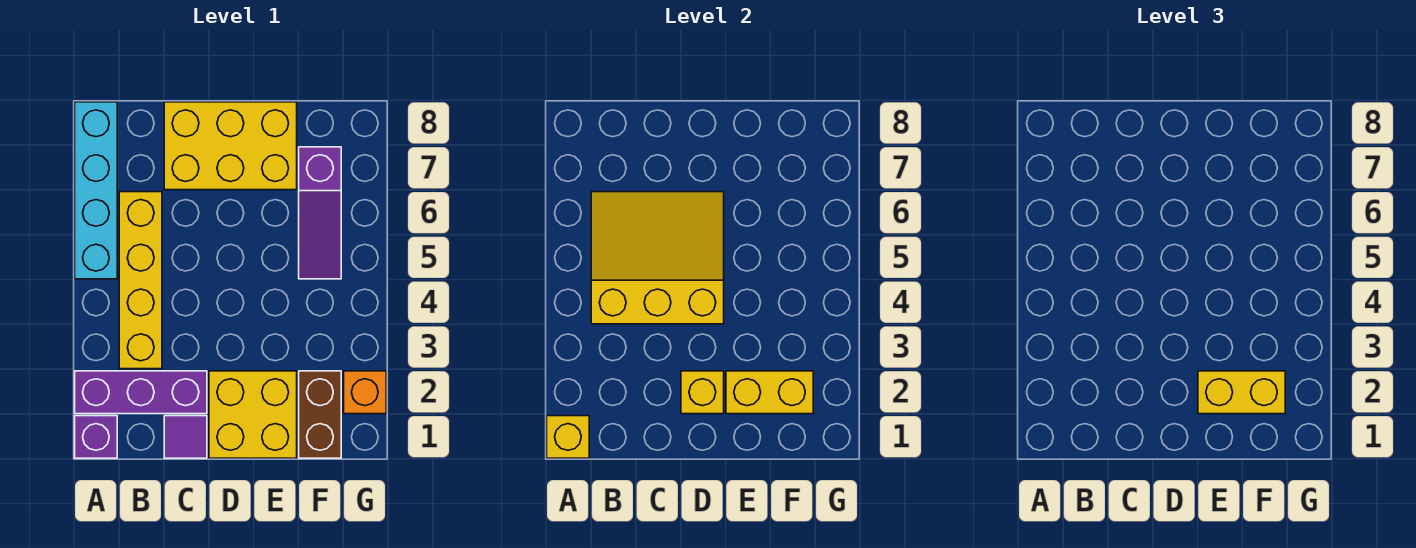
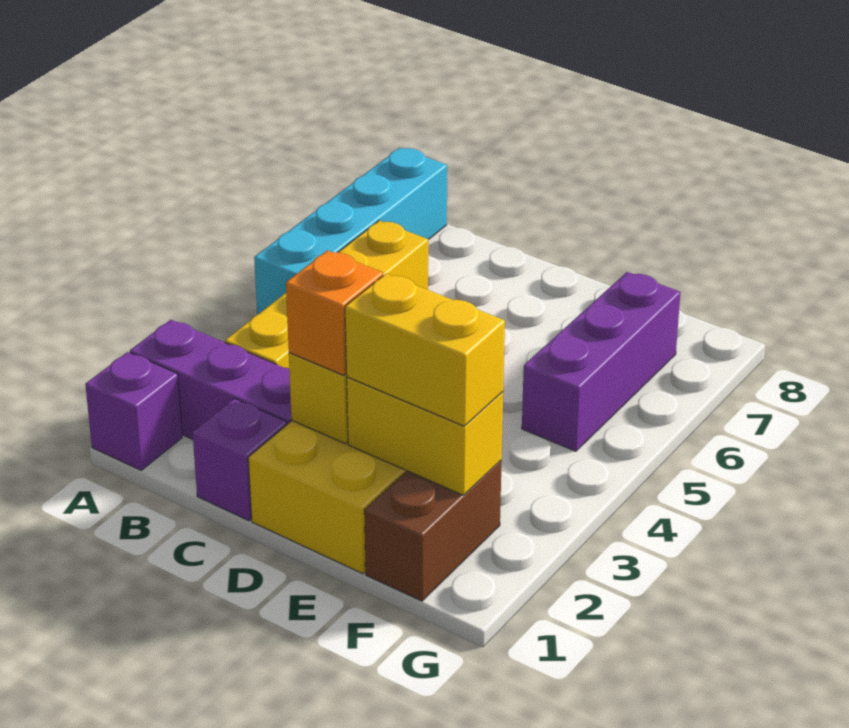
yellow 1x1 brick [547,416,589,458] -> none
yellow 3x3 slope [591,192,724,324] -> none
purple 1x1 tile [164,416,207,458] -> purple 1x1 brick [193,399,287,521]
yellow 2x3 brick [164,102,297,190] -> none
purple 1x3 slope [299,147,341,279] -> purple 1x3 brick [522,272,680,451]
orange 1x1 brick [344,371,386,414] -> orange 1x1 brick moved to [286,250,383,375]

